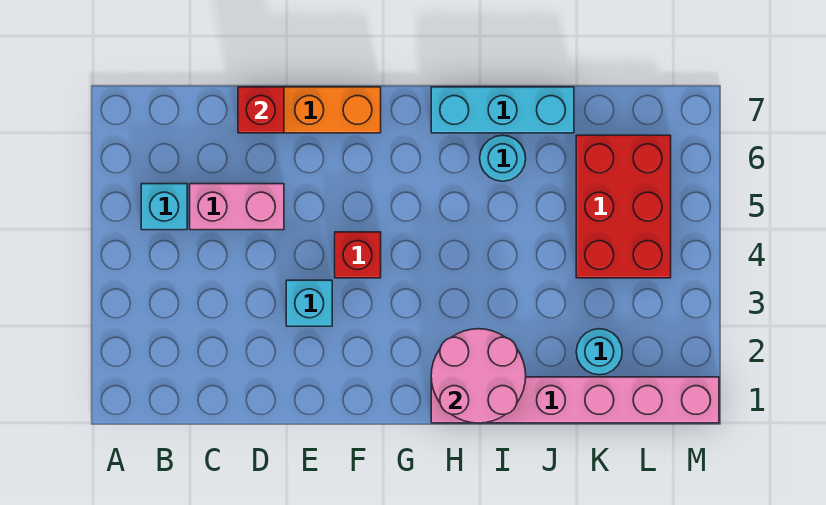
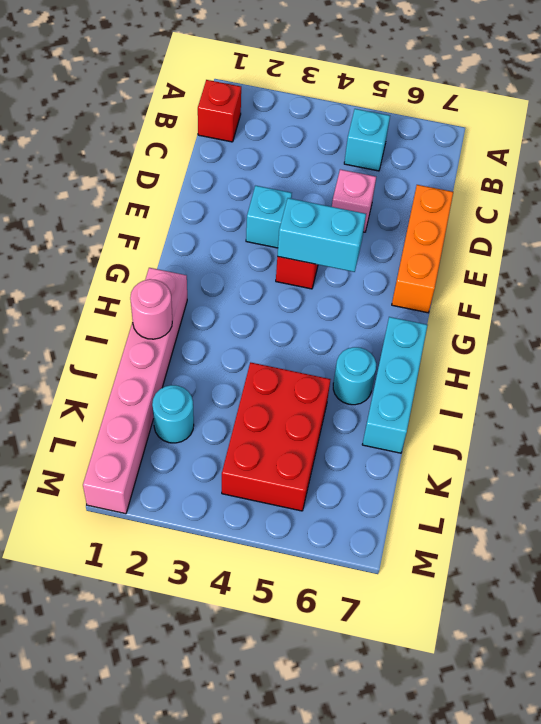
pink 1x2 brick [190,184,284,230] -> pink 1x1 brick [332,169,376,232]
red 1x1 brick [238,87,284,133] -> red 1x1 brick moved to [198,80,241,142]
none -> cyan 1x2 brick [277,198,366,272]
pink 2x2 round brick [431,329,526,423] -> pink 1x1 round brick [130,279,172,339]
red 2x3 brick [576,135,671,278] -> red 2x3 brick turned to [222,362,331,511]

